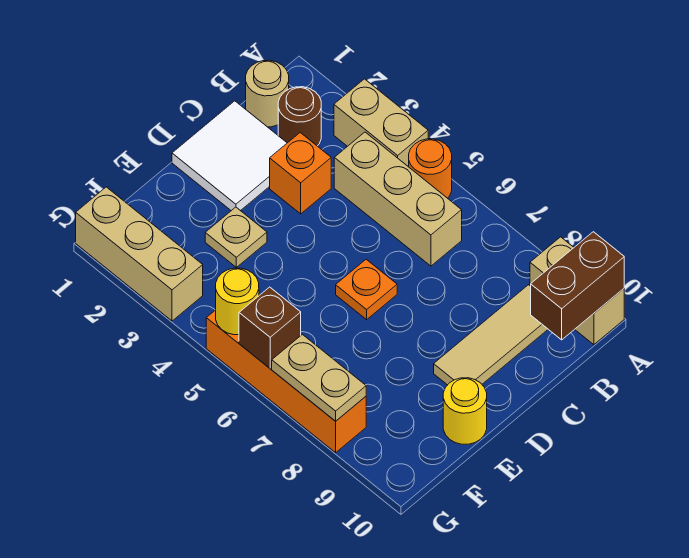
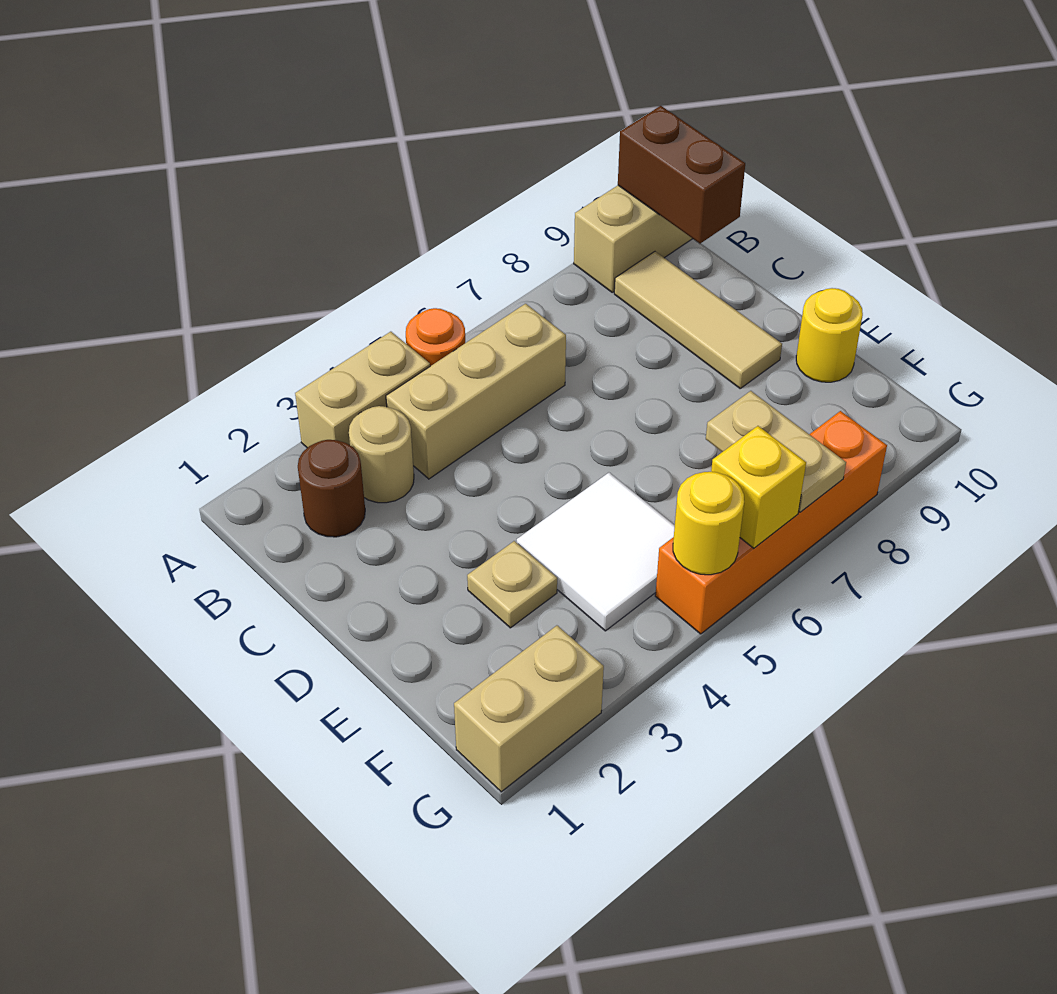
tan 1x1 round brick [246,60,289,127] -> tan 1x1 round brick moved to [349,406,414,503]
white 2x2 tile [172,101,287,211] -> white 2x2 tile moved to [517,473,675,631]
orange 1x1 brick [270,133,331,214] -> none
orange 1x1 plate [336,259,397,320] -> none
tan 1x3 brick [76,187,203,321] -> tan 1x2 brick [454,626,604,792]
brown 1x1 brick [239,287,301,368] -> yellow 1x1 brick [711,426,806,548]
tan 1x2 plate [272,334,366,421] -> tan 1x2 plate turned to [706,391,846,512]

